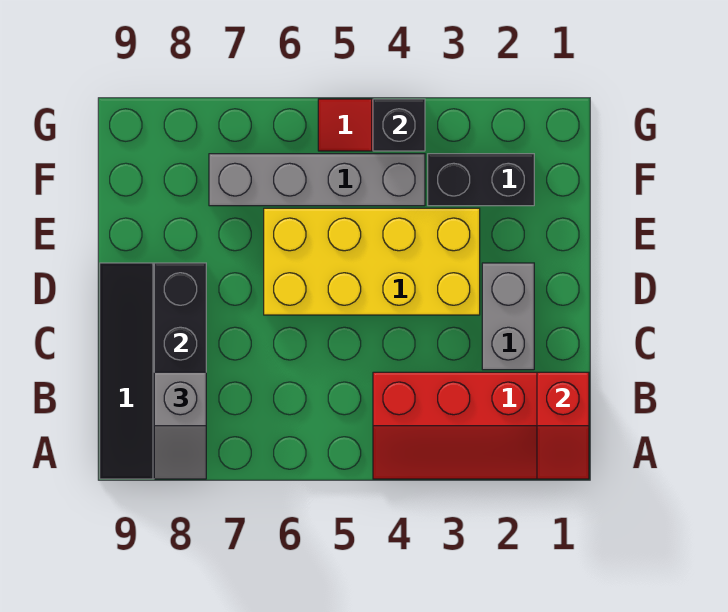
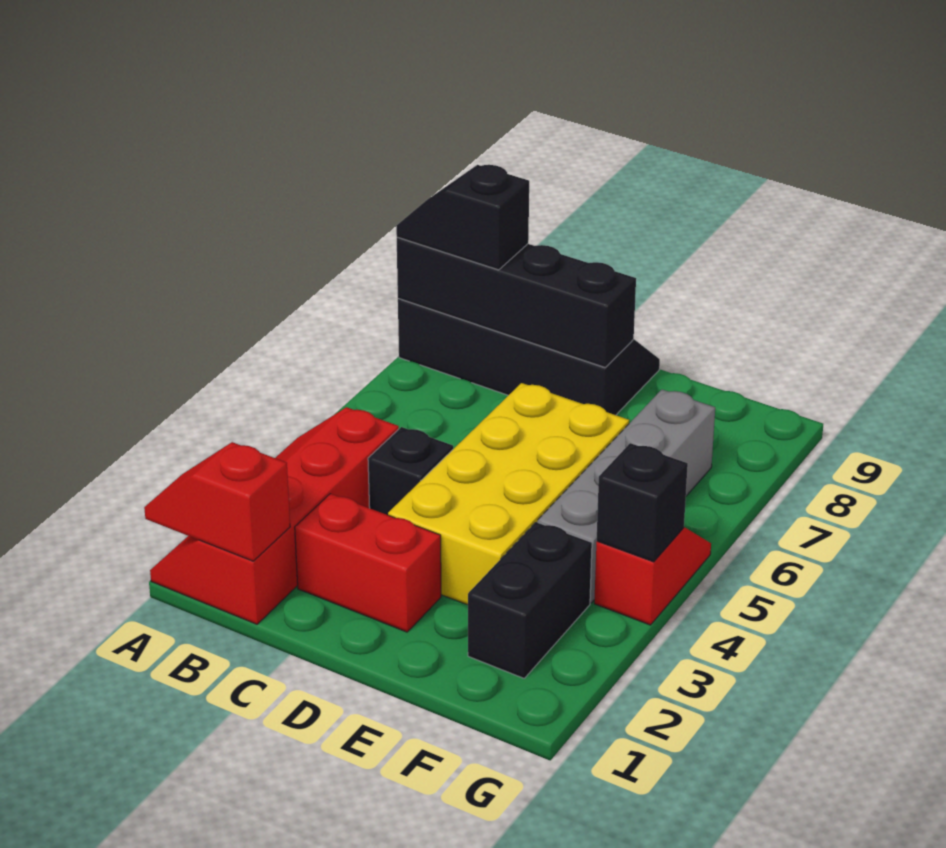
grey 1x2 slope [154,372,206,479] -> black 1x2 slope [396,165,529,270]
grey 1x2 brick [482,263,534,370] -> red 1x2 brick [295,494,441,632]
none -> black 1x1 brick [368,427,453,515]

